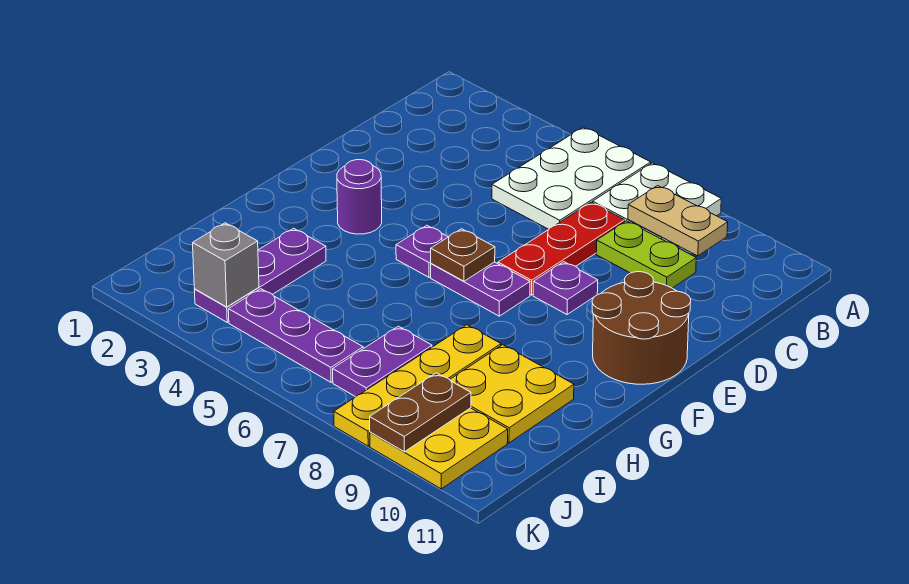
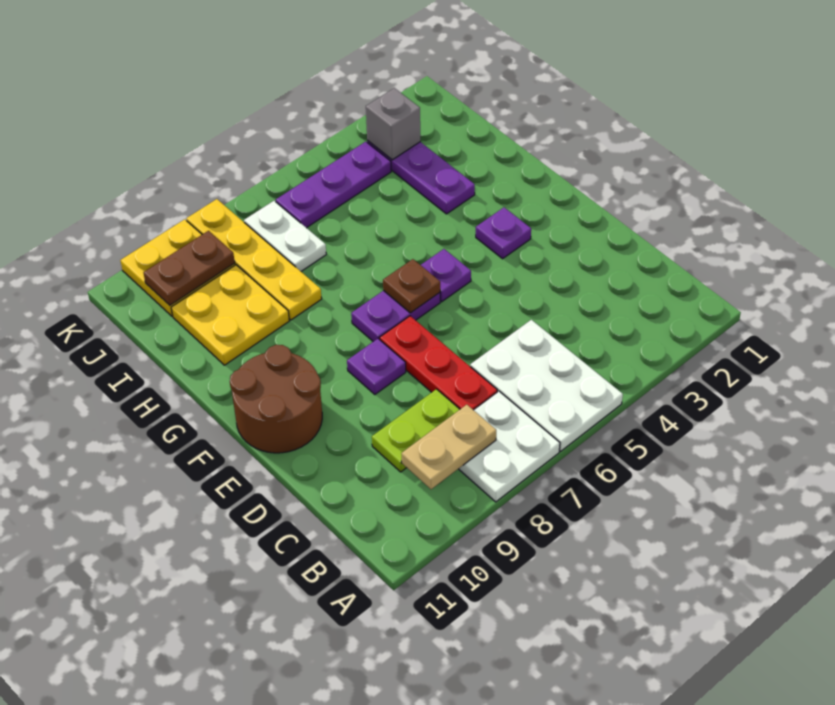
purple 1x1 round brick [337,160,382,234] -> purple 1x1 plate [476,207,531,259]
purple 1x2 plate [333,326,432,397] -> white 1x2 plate [244,201,326,271]
brown 1x2 plate [370,373,471,452] -> brown 1x2 plate turned to [144,231,235,305]

